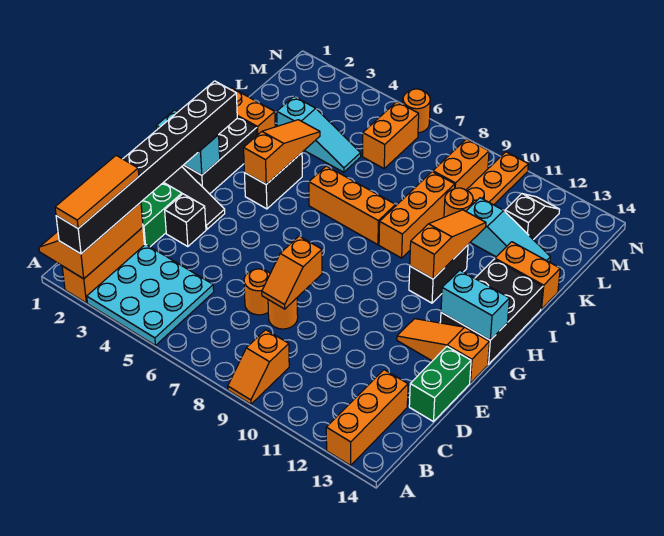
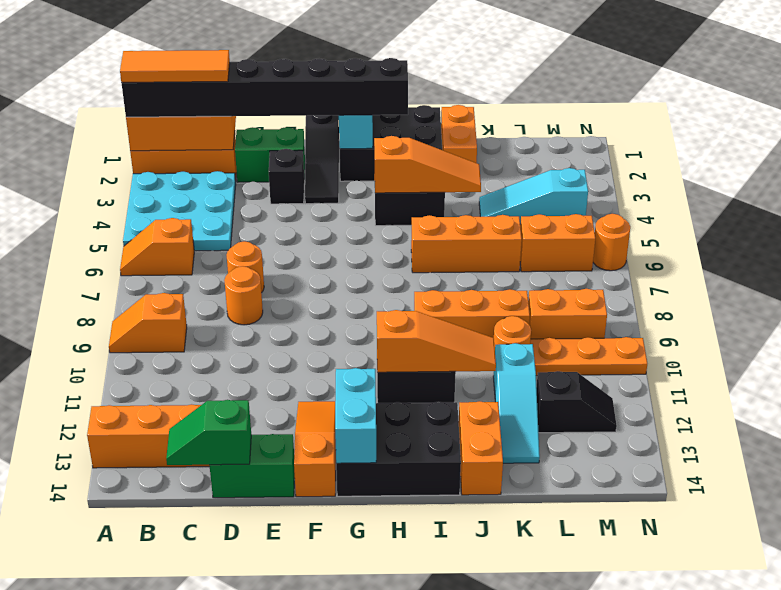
none -> green 1x2 slope [166,400,251,465]
orange 1x2 slope [262,236,322,309] -> orange 1x2 slope moved to [120,218,194,276]
orange 1x3 brick [309,166,396,245] -> orange 1x3 brick turned to [411,215,522,273]
cyan 1x3 slope [277,97,361,172] -> cyan 1x3 slope turned to [479,168,588,224]

